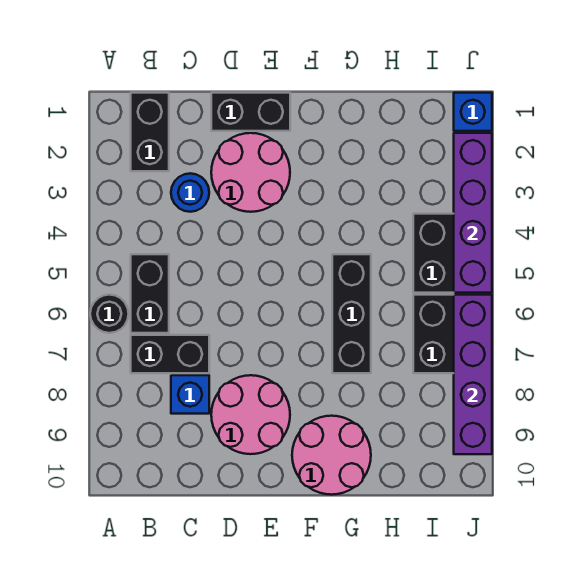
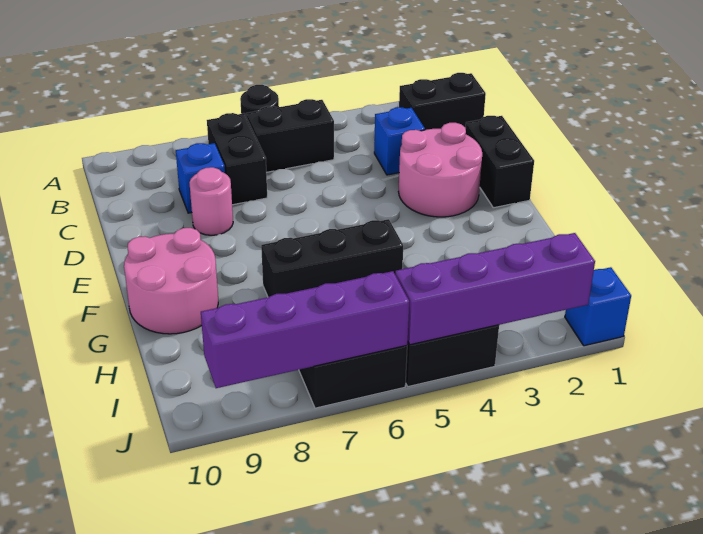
blue 1x1 round brick [171,173,209,212] -> blue 1x1 brick [374,107,425,175]
pink 2x2 round brick [211,375,290,454] -> pink 1x1 round brick [189,167,233,235]

